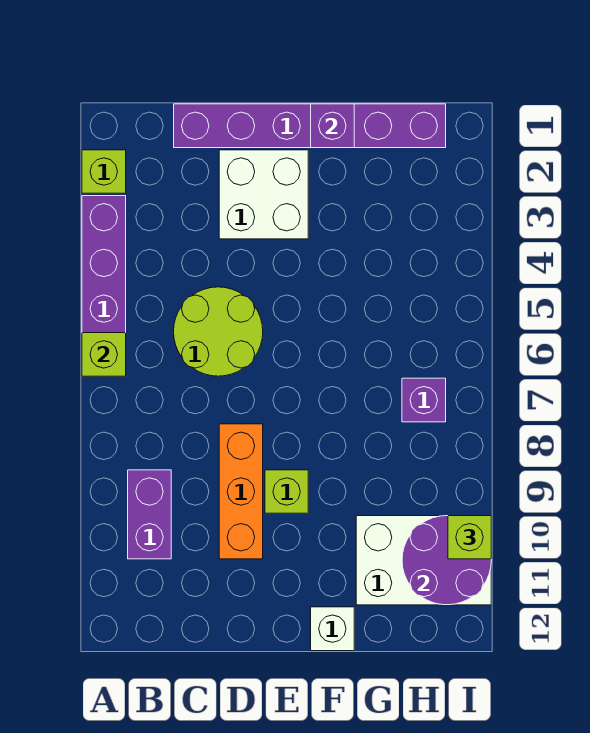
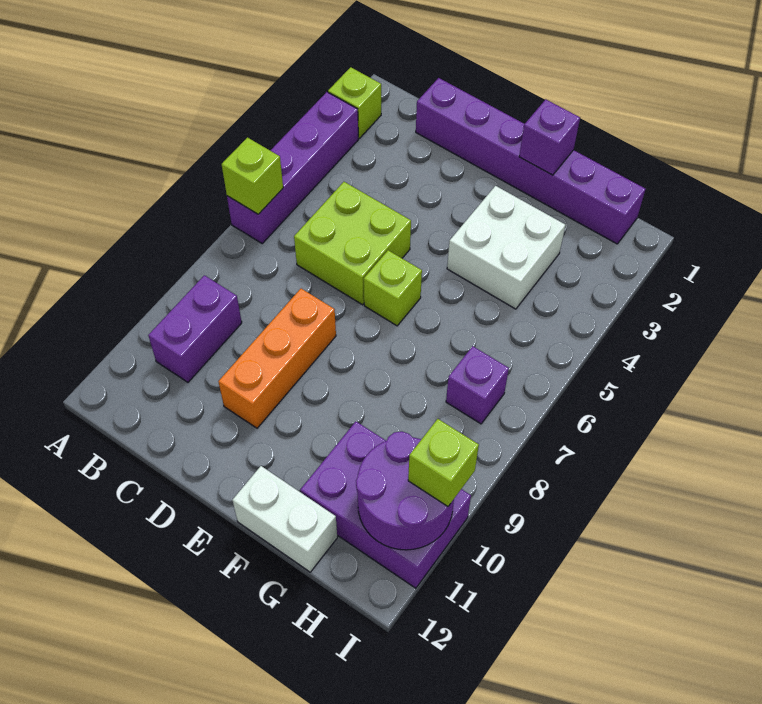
lime 2x2 round brick [174,287,263,376] -> lime 2x2 brick [294,182,411,305]
white 2x2 brick [219,150,308,239] -> white 2x2 brick moved to [447,186,565,309]
lime 1x1 brick [265,470,308,513] -> lime 1x1 brick moved to [364,250,422,326]
white 1x1 brick [311,607,354,651] -> white 1x2 brick [232,466,337,572]
white 2x3 brick [356,516,491,605] -> purple 2x3 brick [300,422,471,588]

